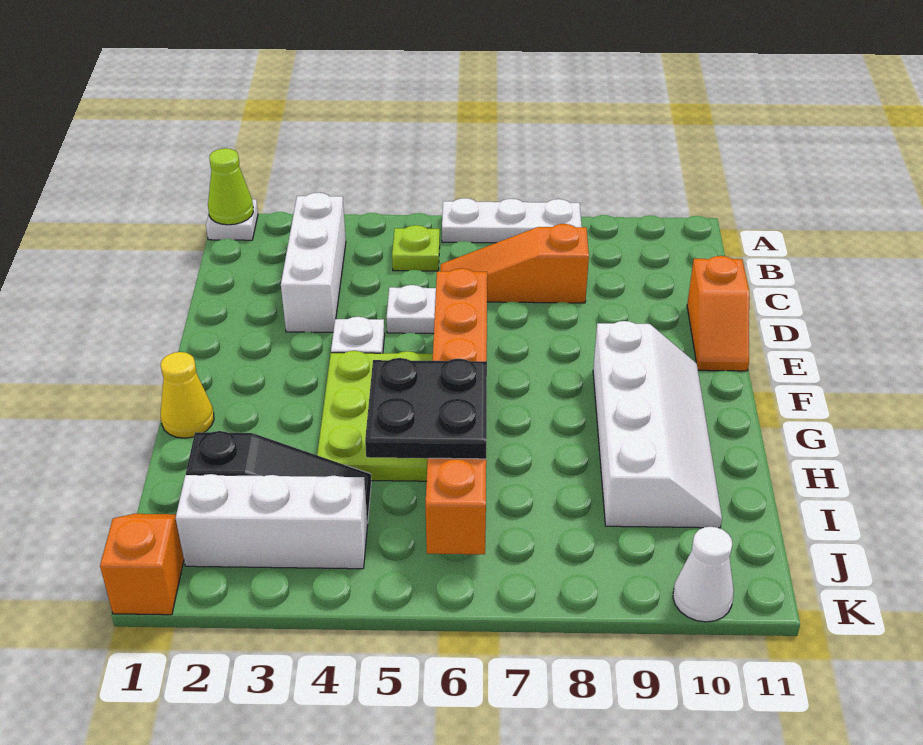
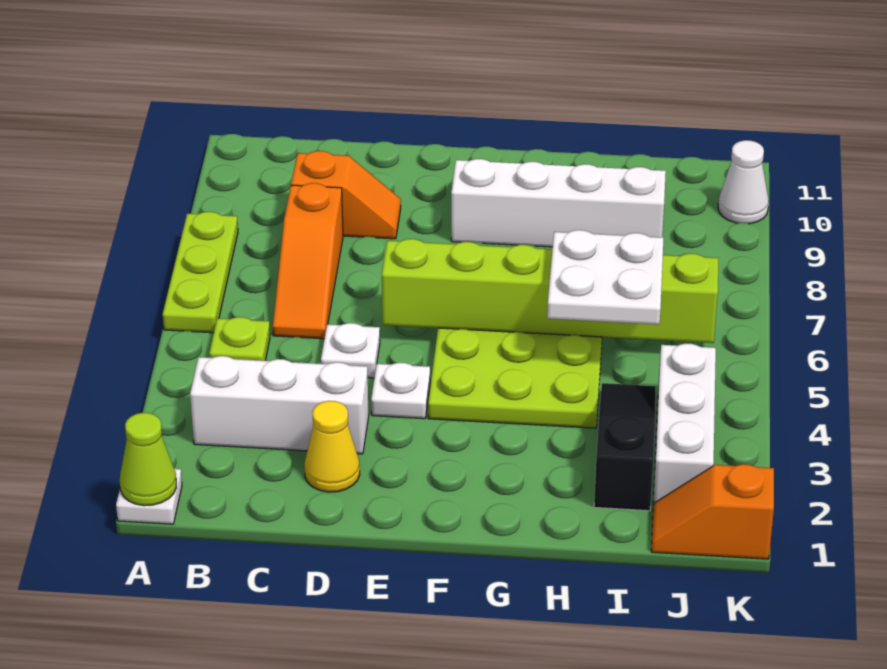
white 1x3 plate [442,198,582,243] -> lime 1x3 plate [163,212,238,333]
orange 1x2 slope [687,256,749,371] -> orange 1x2 slope moved to [291,151,401,239]
orange 1x6 brick [425,268,487,554] -> lime 1x6 brick [382,239,718,343]
yellow 1x1 cone [161,352,214,438] -> yellow 1x1 cone moved to [304,401,360,492]
black 2x2 plate [365,358,487,459] -> white 2x2 plate [547,230,664,325]

